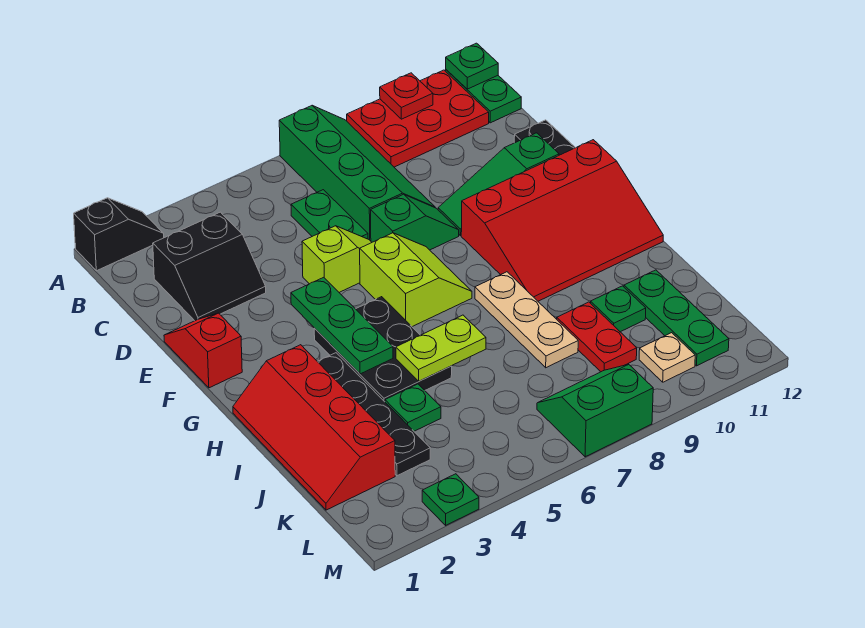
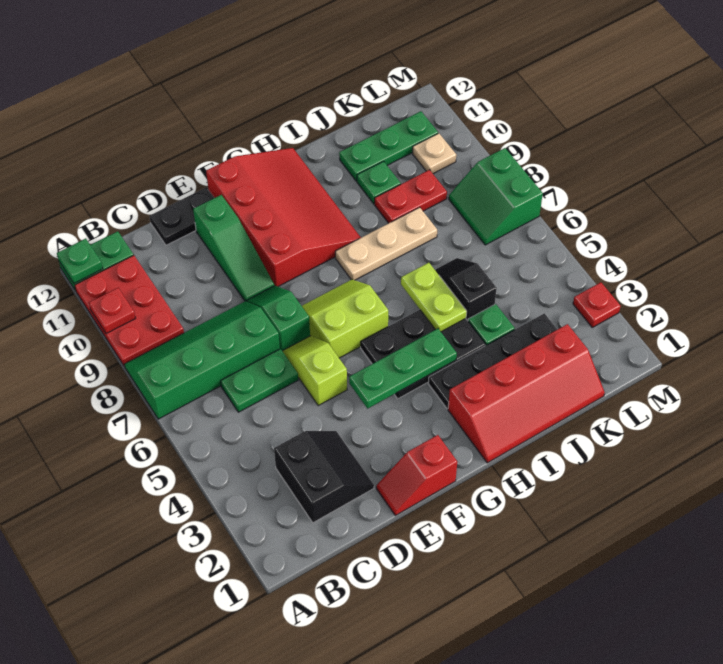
black 1x2 slope [74,198,164,271] -> black 1x2 slope moved to [435,258,497,320]
green 1x1 plate [422,474,479,525] -> red 1x1 plate [573,282,620,327]

